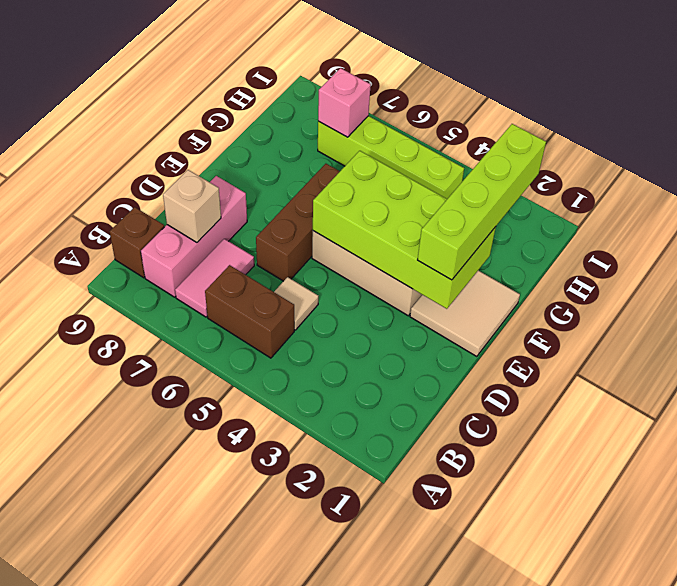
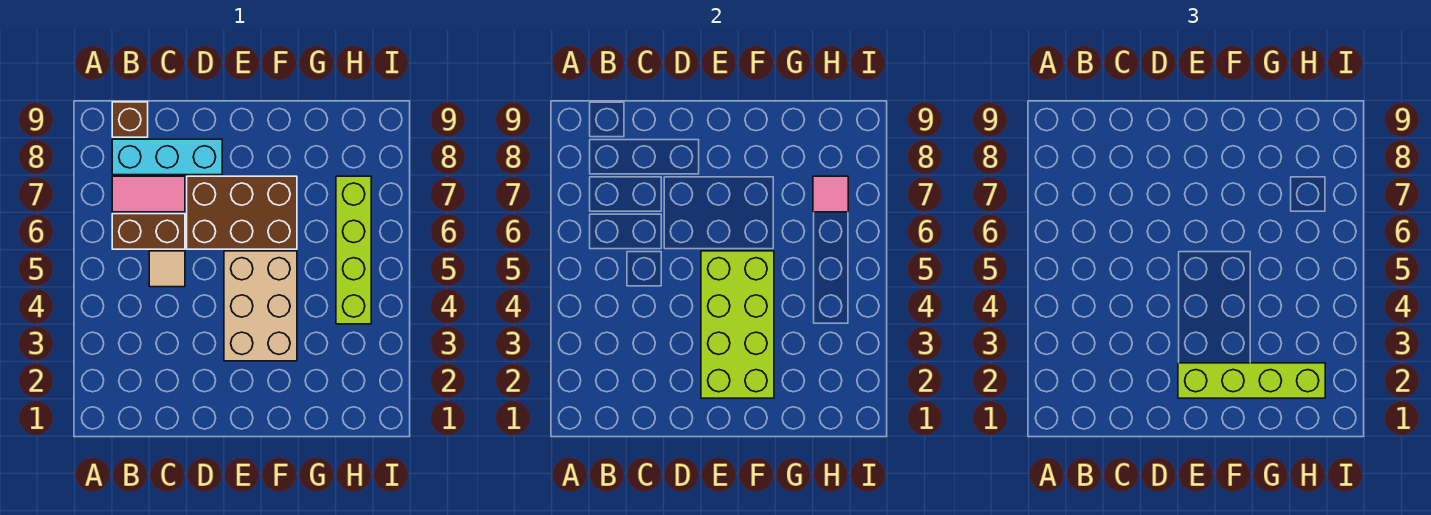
brown 1x2 brick [205,265,294,358] -> brown 1x2 brick turned to [112,214,185,249]
pink 1x3 brick [141,176,247,297] -> cyan 1x3 brick [112,139,222,175]
tan 1x1 brick [163,170,221,242] -> none
brown 1x3 brick [256,164,340,281] -> brown 2x3 brick [187,176,297,249]
tan 2x2 tile [410,271,520,357] -> none
pink 1x1 brick [318,68,371,137] -> pink 1x1 tile [813,176,848,212]

